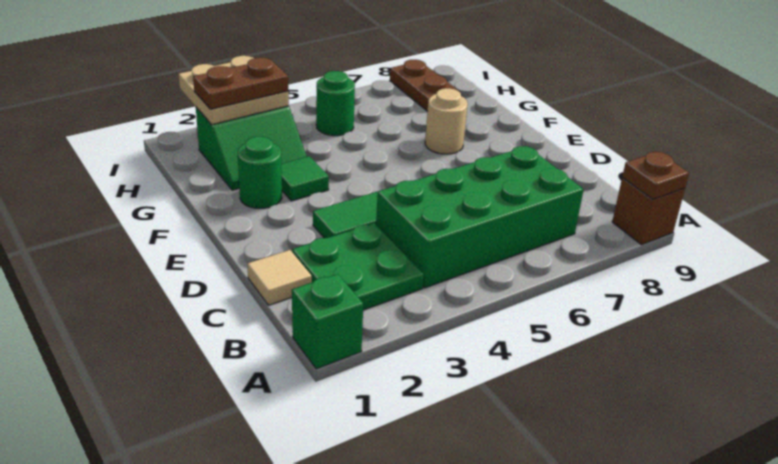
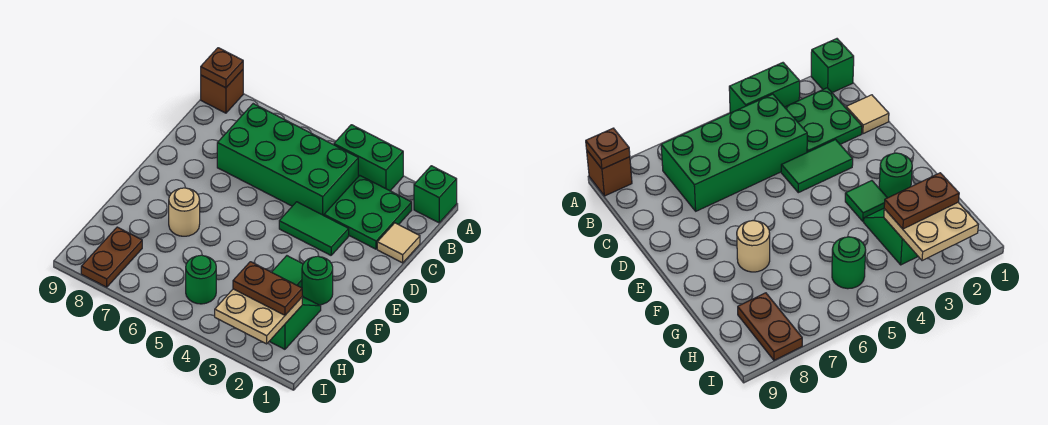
none -> green 1x2 brick [334,125,403,191]

